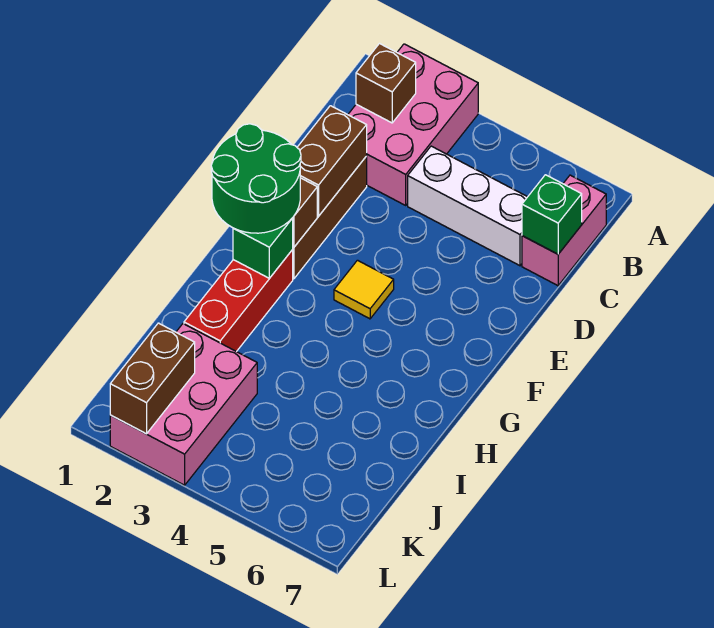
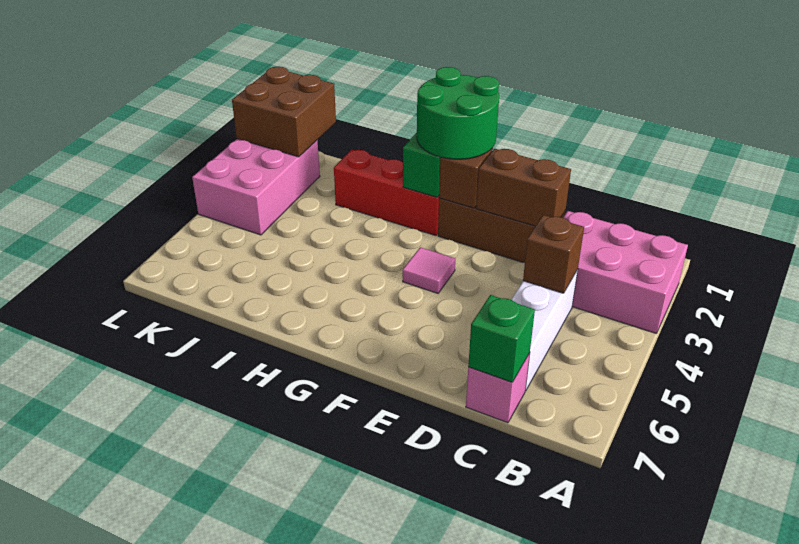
brown 1x1 brick [356,44,416,123] -> brown 1x1 brick moved to [523,215,584,293]
pink 1x2 brick [522,175,606,286] -> pink 1x1 brick [466,353,530,423]
yellow 1x1 tile [334,260,394,319] -> pink 1x1 tile [403,247,455,293]
pink 2x3 brick [110,324,257,485] -> pink 2x3 brick turned to [192,139,320,235]
brown 1x2 brick [110,323,195,434] -> brown 2x2 brick [232,67,336,157]

